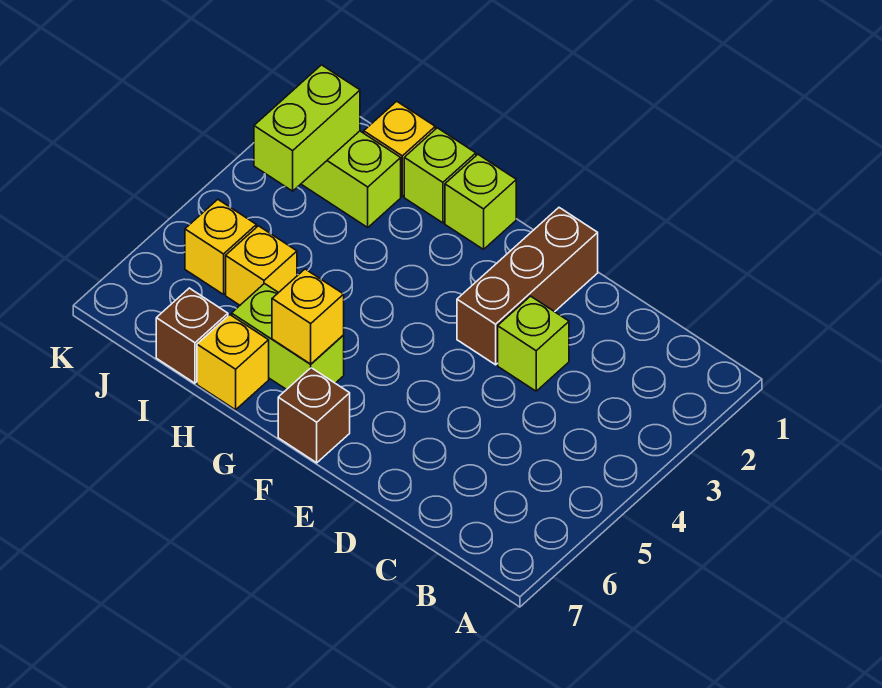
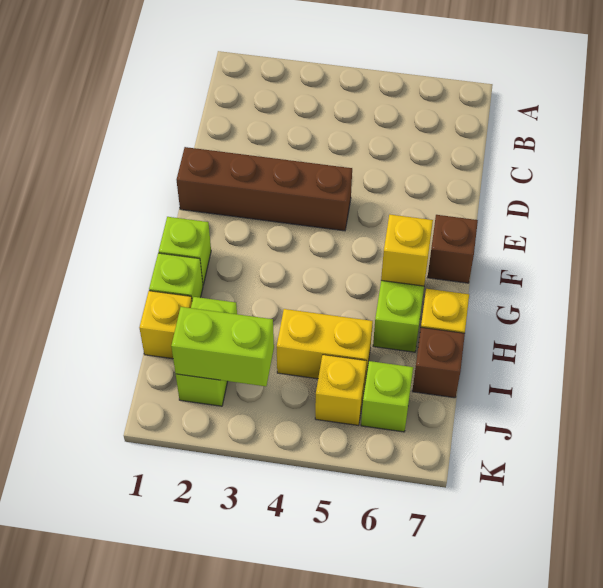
lime 1x1 brick [498,296,569,391] -> lime 1x1 brick moved to [361,361,413,432]
brown 1x3 brick [457,208,598,365] -> brown 1x4 brick [177,147,352,231]
yellow 1x1 brick [226,226,297,305] -> yellow 1x2 brick [277,309,373,381]

